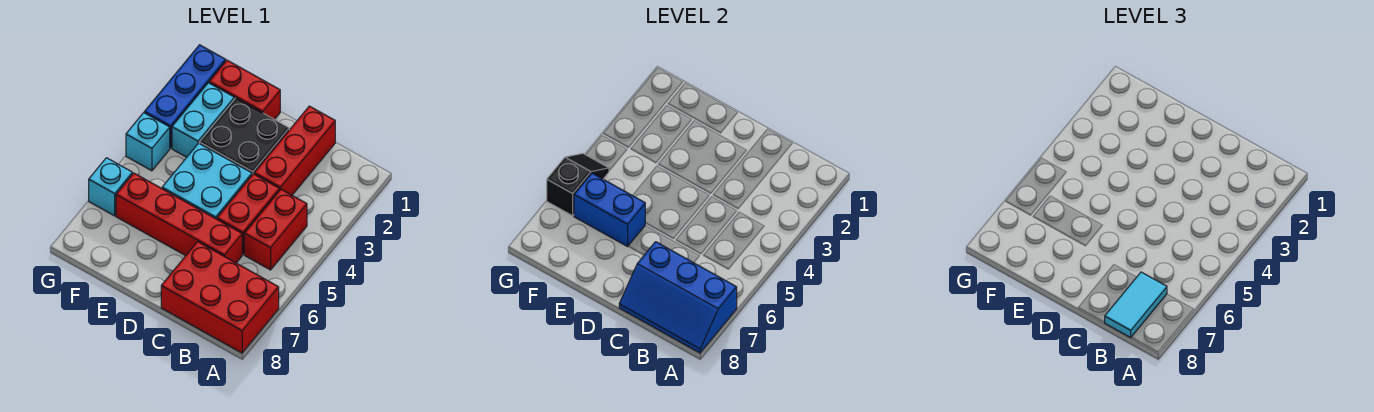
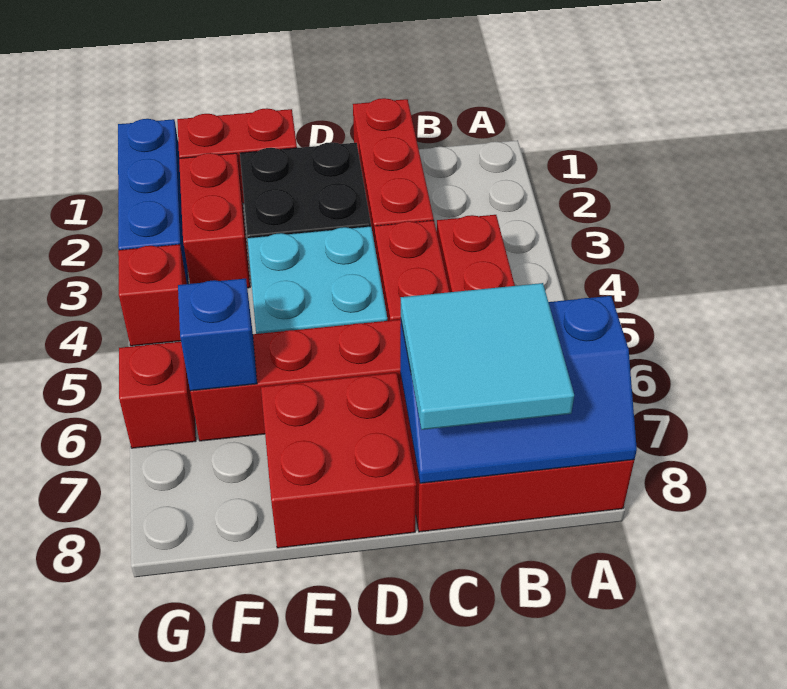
cyan 1x2 tile [1105,272,1167,338] -> cyan 2x2 tile [401,283,574,430]
none -> red 2x2 brick [261,373,416,548]
blue 1x2 brick [574,173,645,246] -> blue 1x1 brick [178,278,257,391]
cyan 1x2 brick [172,83,234,157] -> red 1x2 brick [179,153,250,288]
cyan 1x1 brick [126,113,170,171] -> red 1x1 brick [118,244,187,346]
black 1x2 slope [547,153,609,216] -> none
cyan 1x1 brick [89,158,132,216] -> red 1x1 brick [119,342,196,448]

